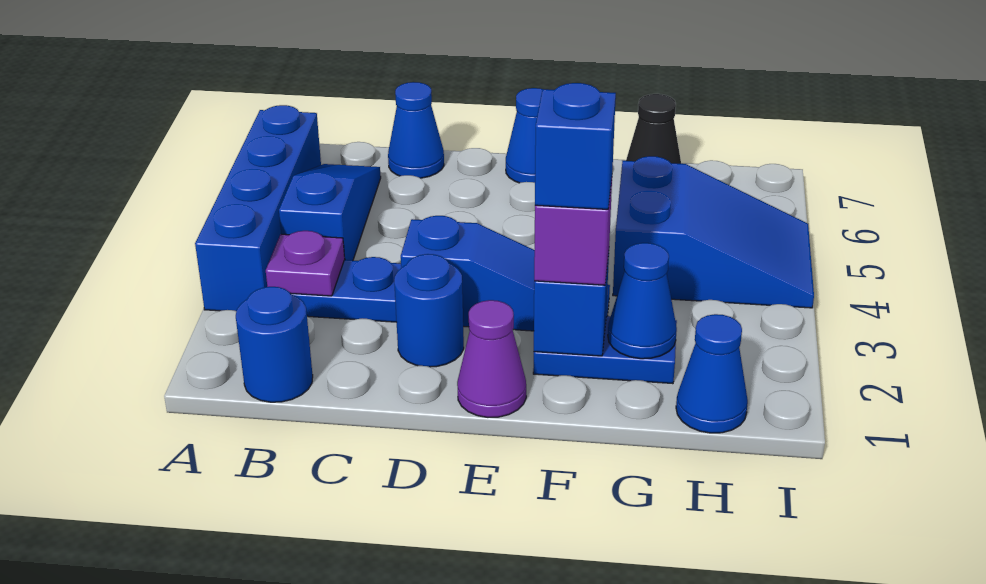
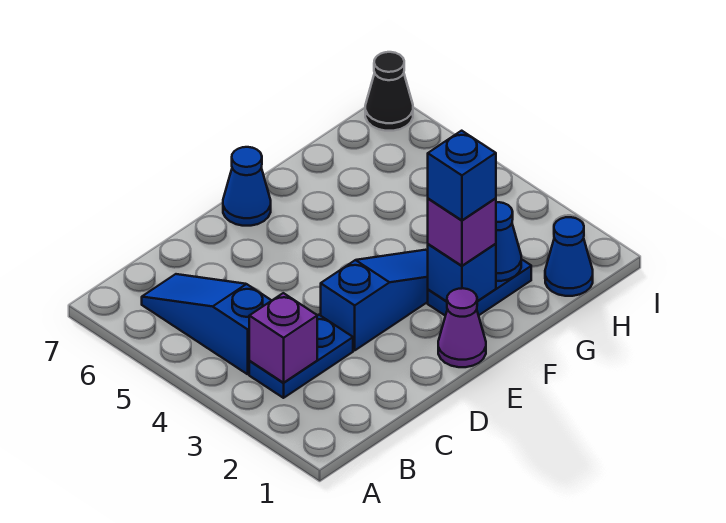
blue 1x4 brick [195,105,321,311] -> none
blue 1x1 round brick [236,287,313,402] -> none
purple 1x1 plate [266,231,344,296] -> purple 1x1 brick [249,293,317,383]
blue 1x1 cone [388,82,444,178] -> none
blue 1x1 round brick [394,254,464,367] -> none
blue 2x3 slope [613,156,814,308] -> none
black 1x1 cone [626,94,681,164] -> black 1x1 cone moved to [365,52,413,131]

